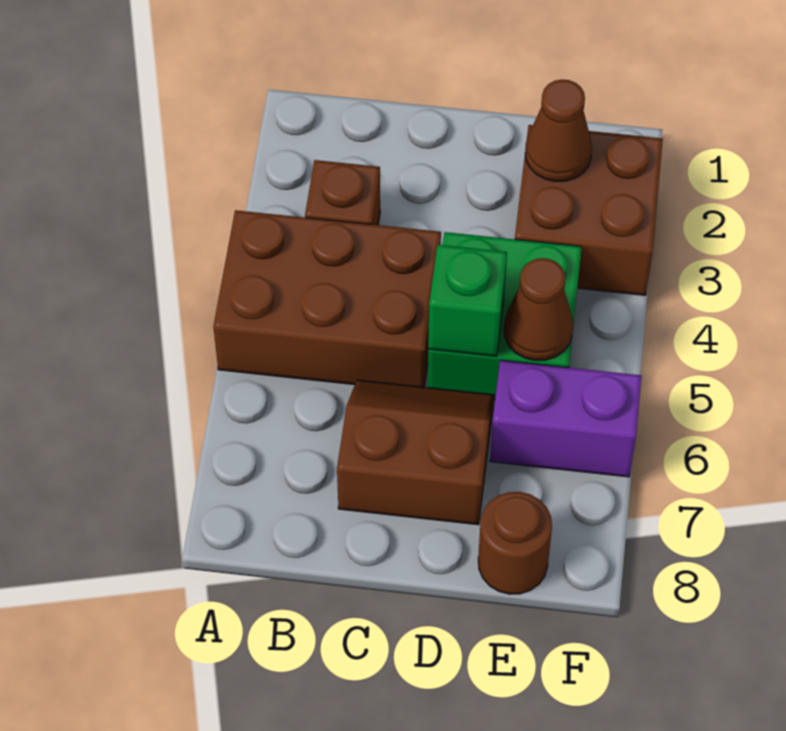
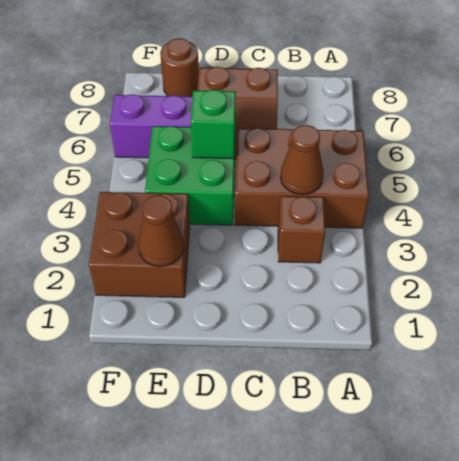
brown 1x1 cone [504,258,573,360] -> brown 1x1 cone moved to [280,125,324,194]

